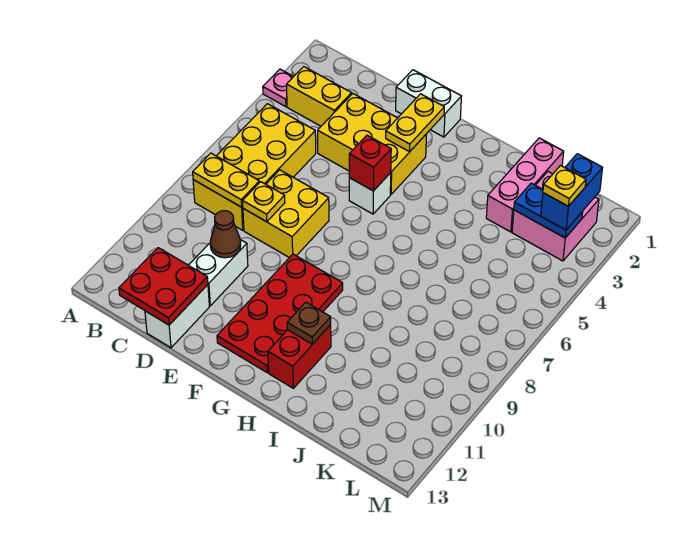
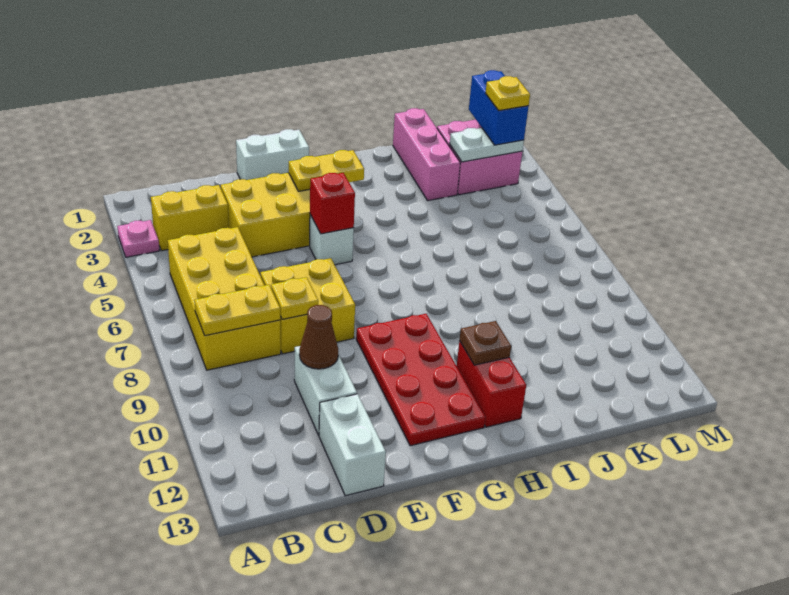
red 2x2 plate [119,248,208,325] -> none
yellow 1x2 plate [386,94,444,152] -> yellow 1x2 plate turned to [289,150,364,191]
blue 1x2 plate [514,183,583,238] -> white 1x2 plate [450,128,524,162]

